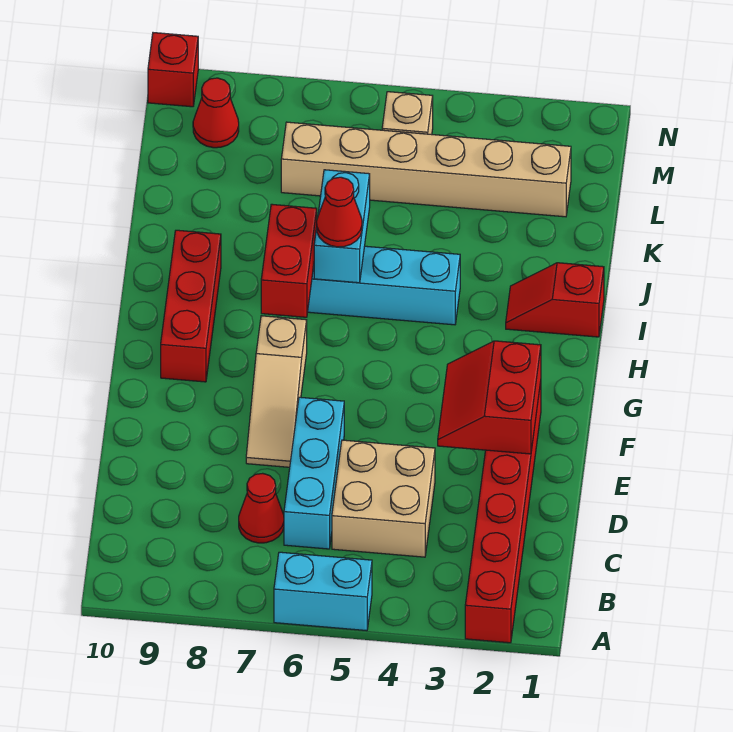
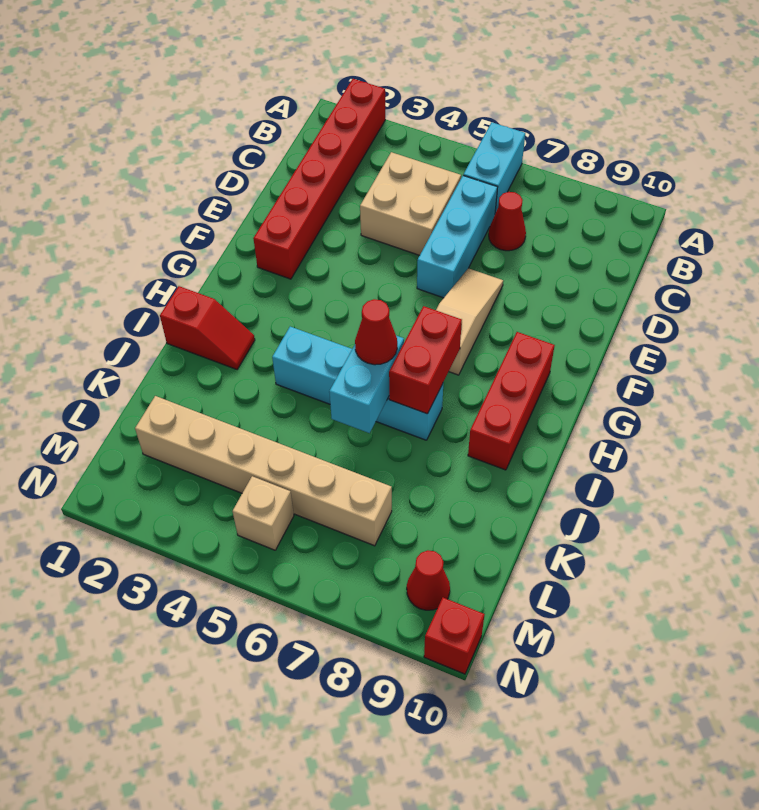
cyan 1x2 brick [274,552,372,631] -> cyan 1x2 brick turned to [463,122,525,214]
red 2x2 slope [438,341,541,454] -> none

